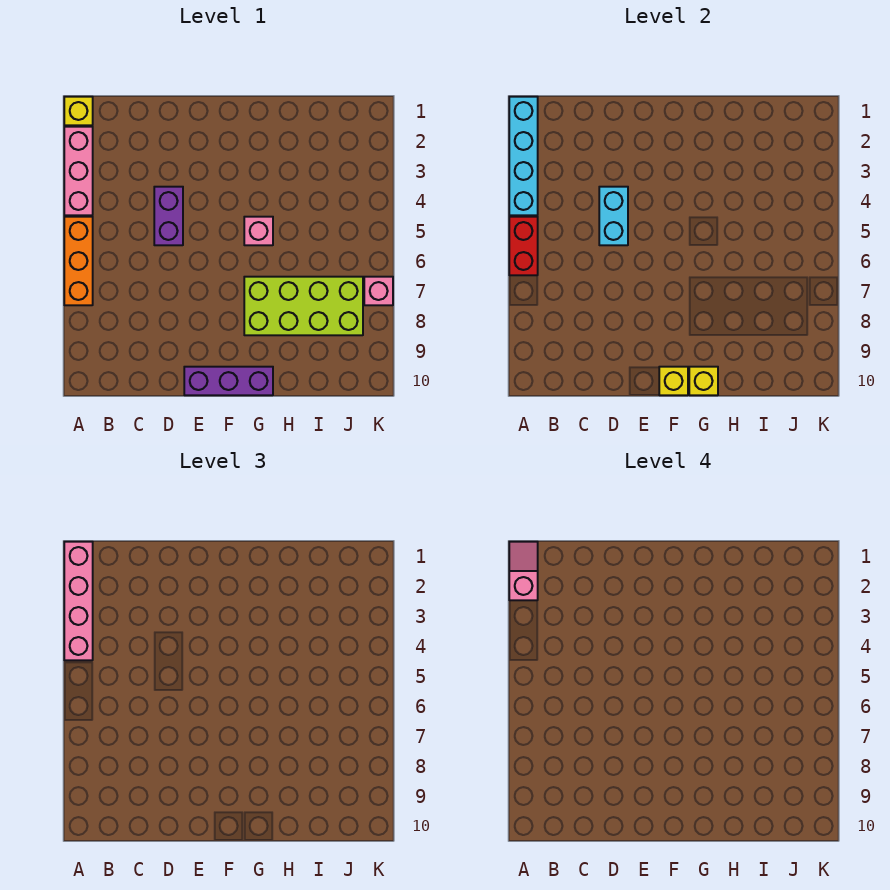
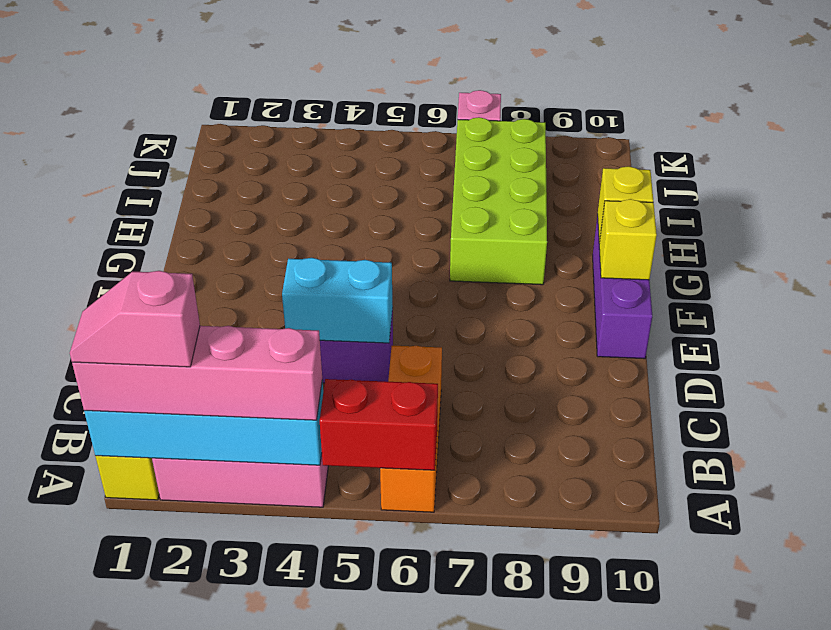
orange 1x3 brick [64,217,93,305] -> orange 1x3 brick turned to [380,346,442,512]
pink 1x1 brick [244,217,273,245] -> none

